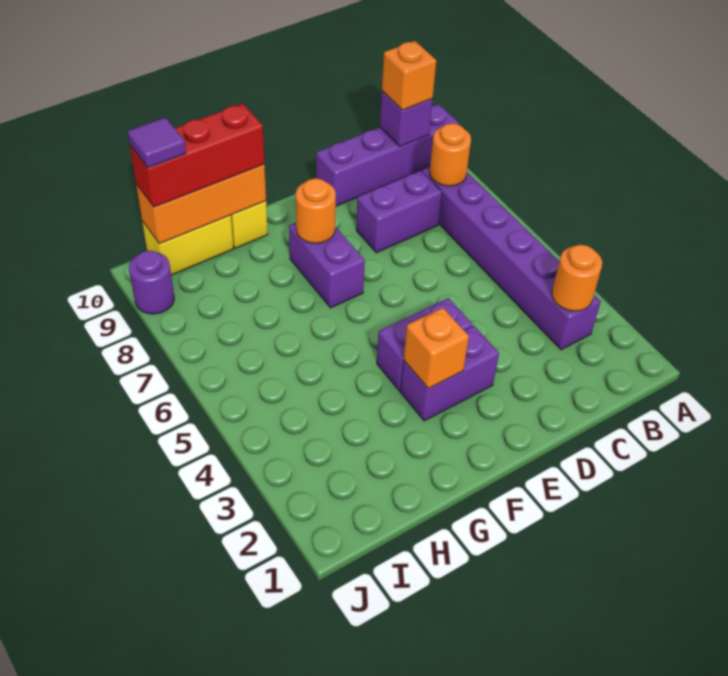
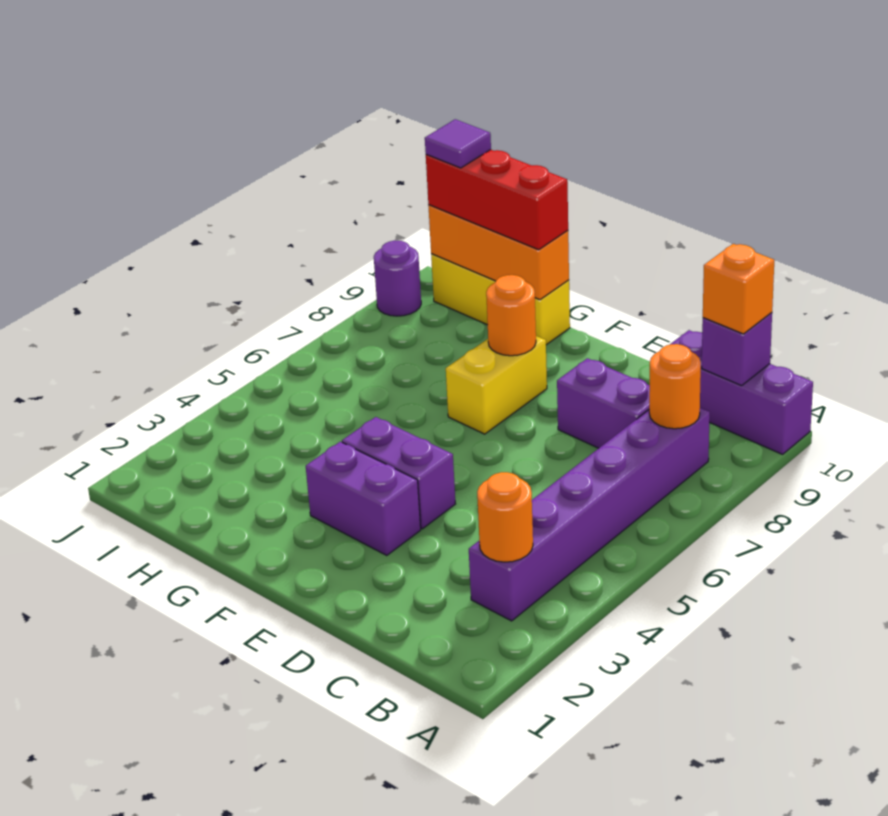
purple 1x4 brick [316,104,459,206] -> purple 1x3 brick [670,330,813,454]
orange 1x1 brick [404,308,469,389] -> none
purple 1x2 brick [289,223,365,308] -> yellow 1x2 brick [446,336,547,434]

